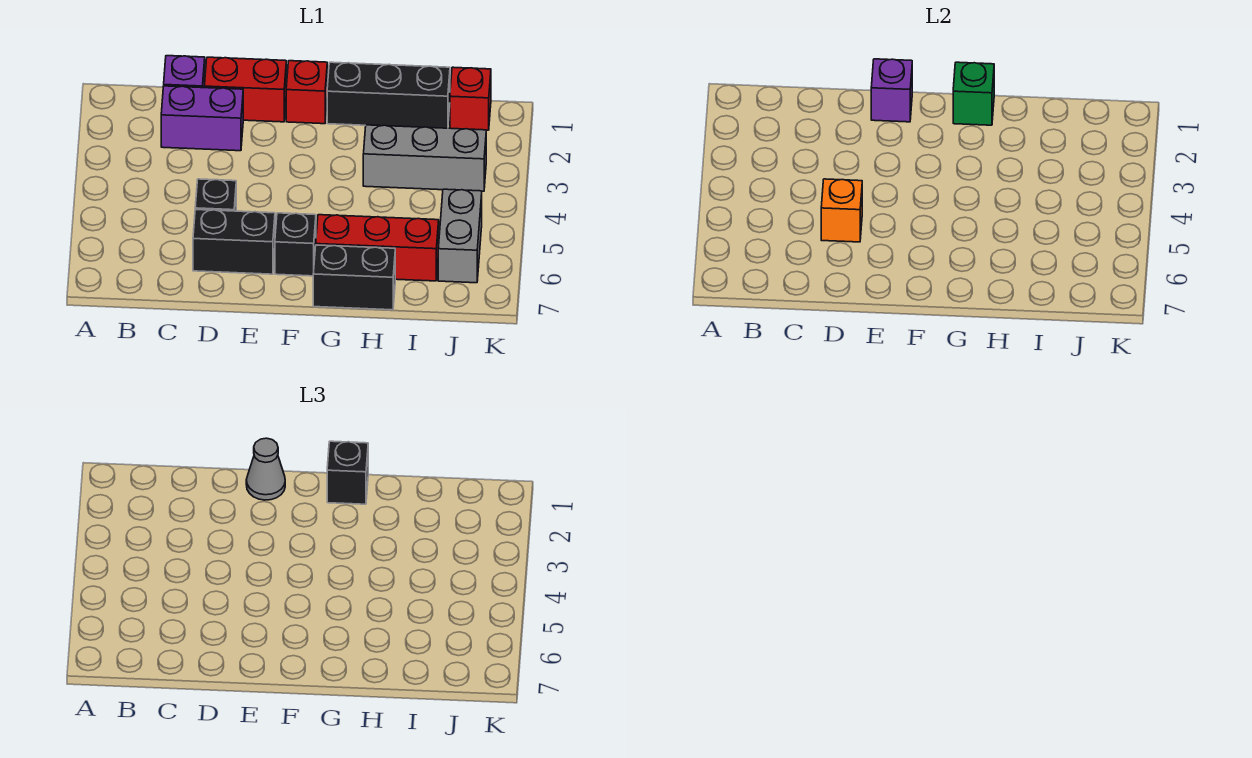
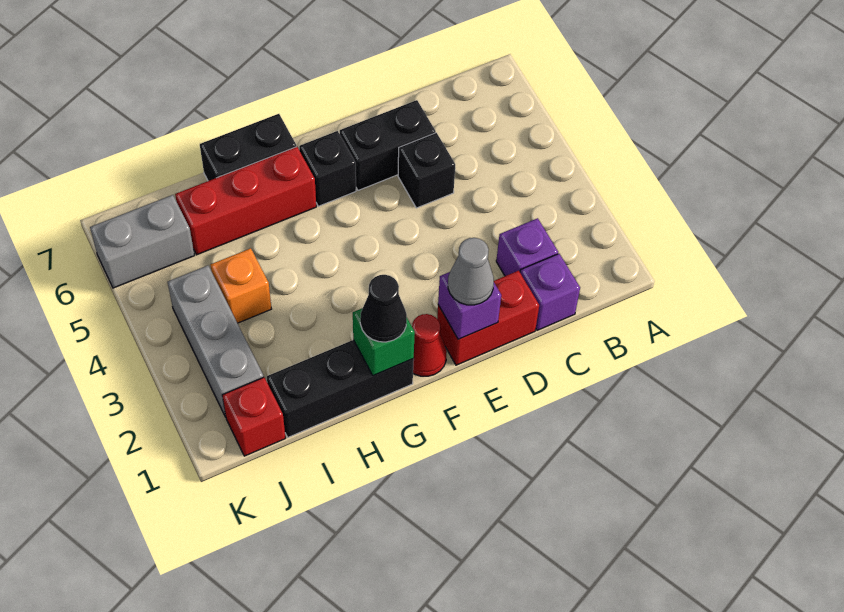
purple 1x2 brick [161,86,243,151] -> purple 1x1 brick [496,218,558,276]
orange 1x1 brick [821,179,862,242] -> orange 1x1 brick moved to [211,248,271,323]
red 1x1 brick [286,61,327,124] -> red 1x1 cone [412,314,447,376]
black 1x1 brick [327,441,368,504] -> black 1x1 cone [360,275,407,342]
grey 1x3 brick [363,125,486,191] -> grey 1x3 brick turned to [168,266,264,417]
grey 1x2 brick [438,189,482,283] -> grey 1x2 brick turned to [90,195,194,288]

